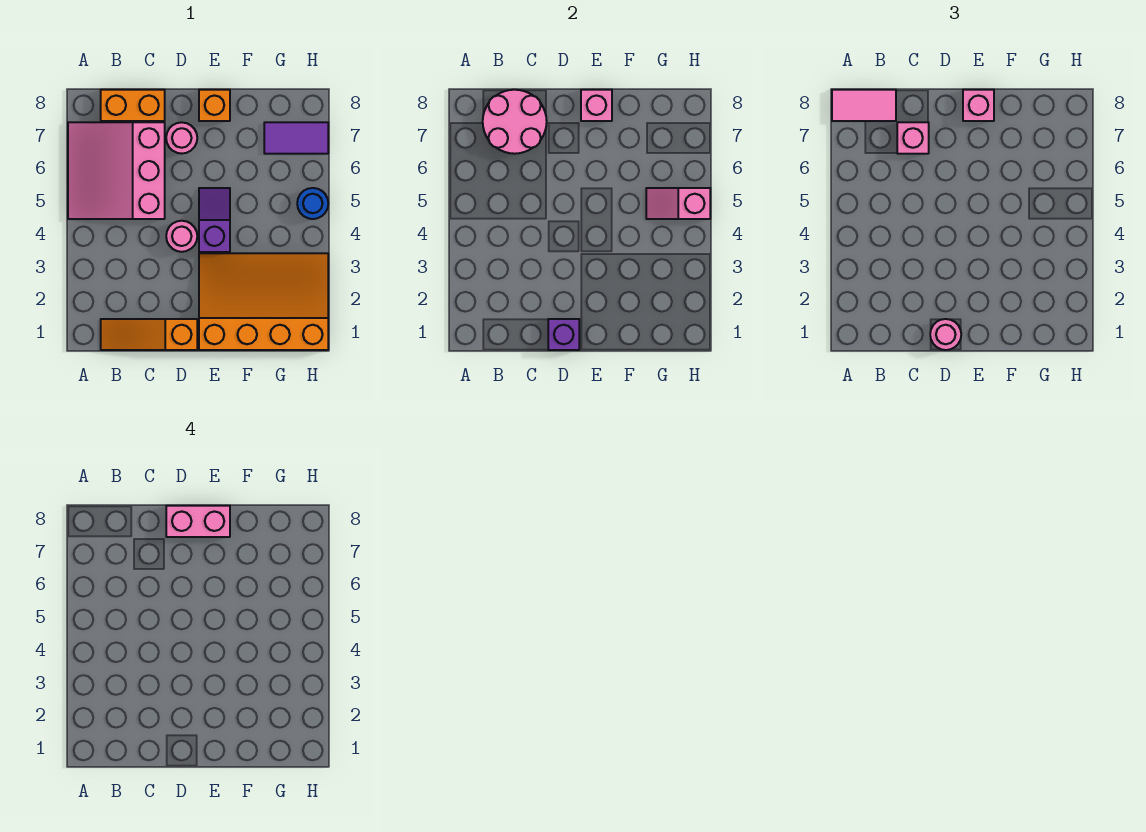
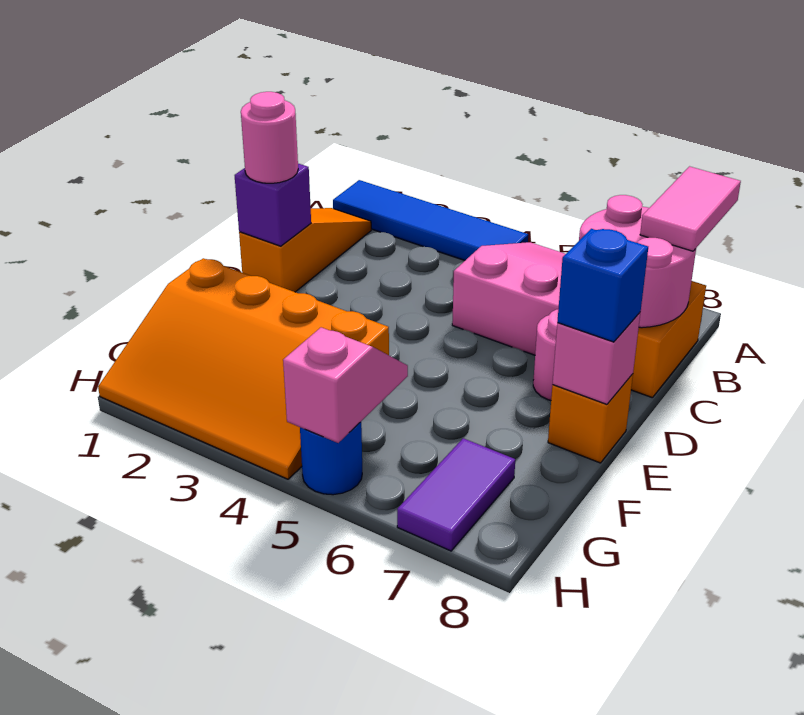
none -> blue 1x4 tile [333,180,528,260]
pink 1x1 brick [897,122,929,154] -> none
pink 1x1 round brick [166,221,197,252] -> none
pink 1x2 brick [166,506,230,537] -> none
orange 3x4 slope [199,253,328,350] -> orange 3x4 slope turned to [98,258,389,479]
purple 1x2 slope [199,188,230,252] -> none
pink 1x1 brick [963,90,994,121] -> blue 1x1 brick [557,229,648,342]

